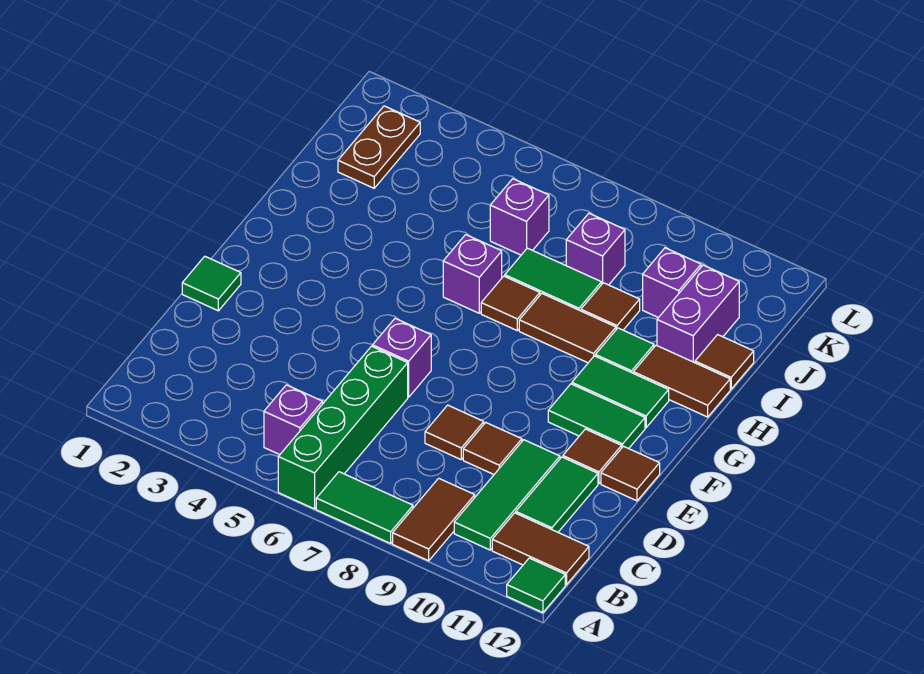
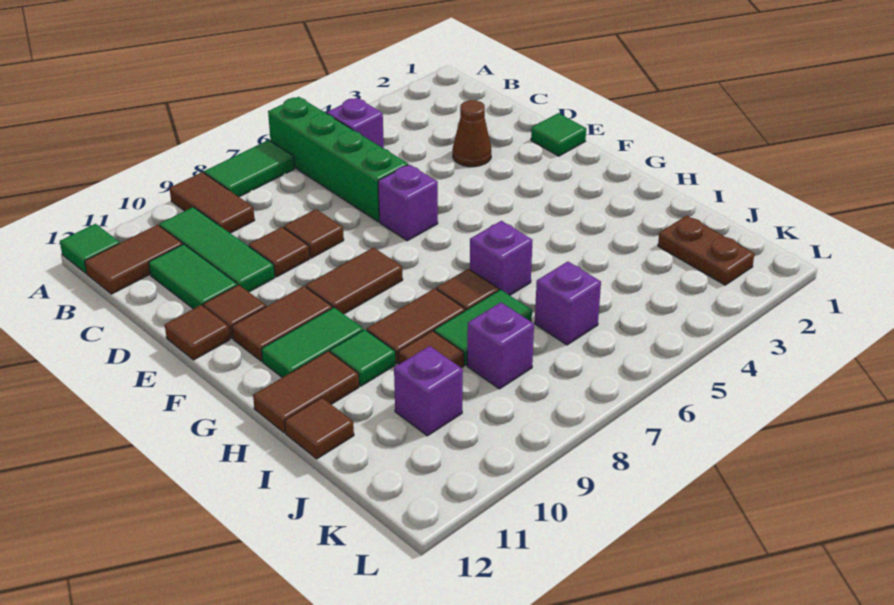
none -> brown 1x1 cone [453,100,491,167]
none -> brown 1x2 tile [306,248,403,314]
green 1x2 tile [548,384,645,449] -> brown 1x2 tile [232,286,332,361]
purple 1x2 brick [657,265,739,363] -> none

